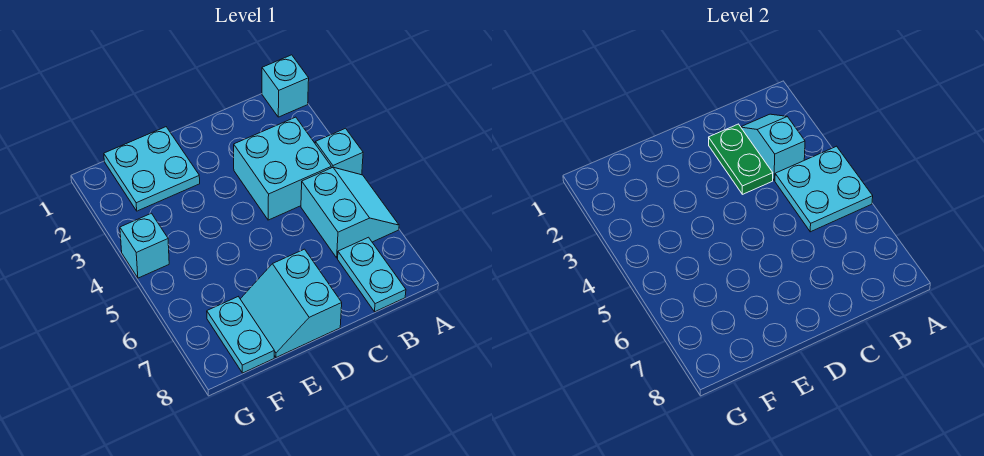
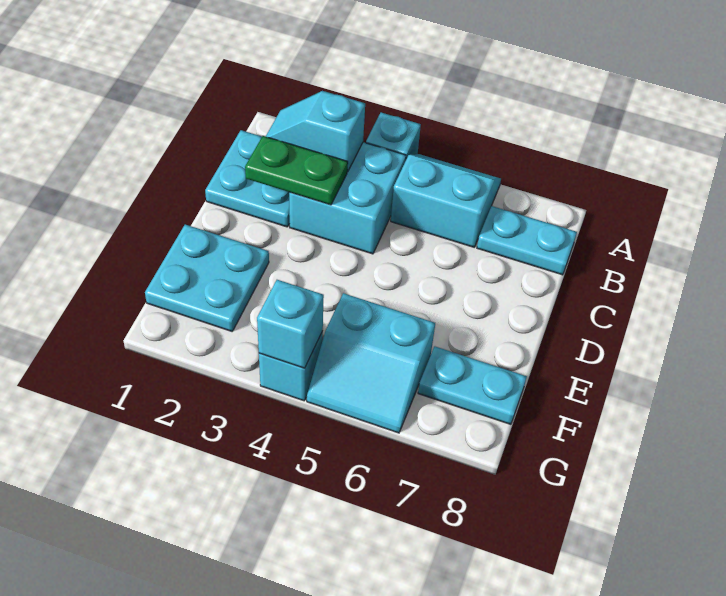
cyan 1x1 brick [262,55,309,117] -> cyan 1x1 brick moved to [257,280,324,368]
cyan 2x2 plate [775,146,873,232] -> cyan 2x2 plate moved to [205,130,290,227]
cyan 2x2 slope [241,249,342,357] -> cyan 2x2 slope moved to [307,293,435,433]

